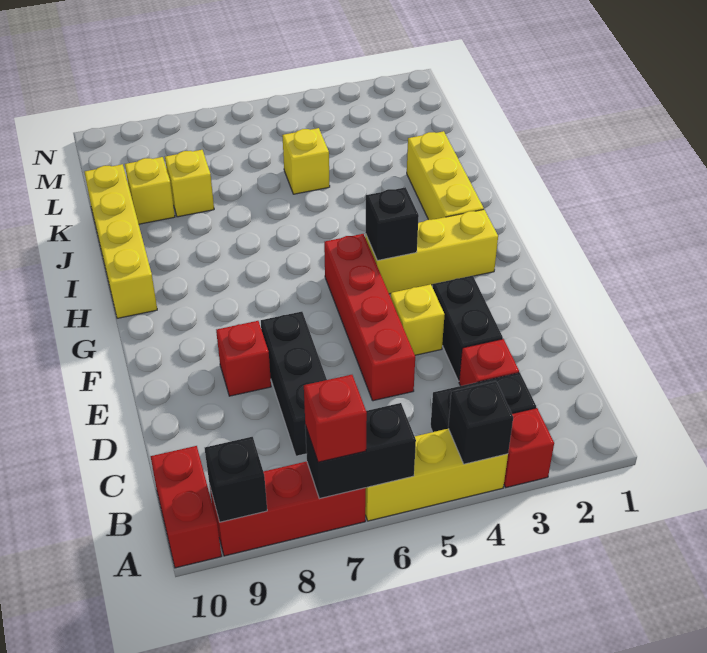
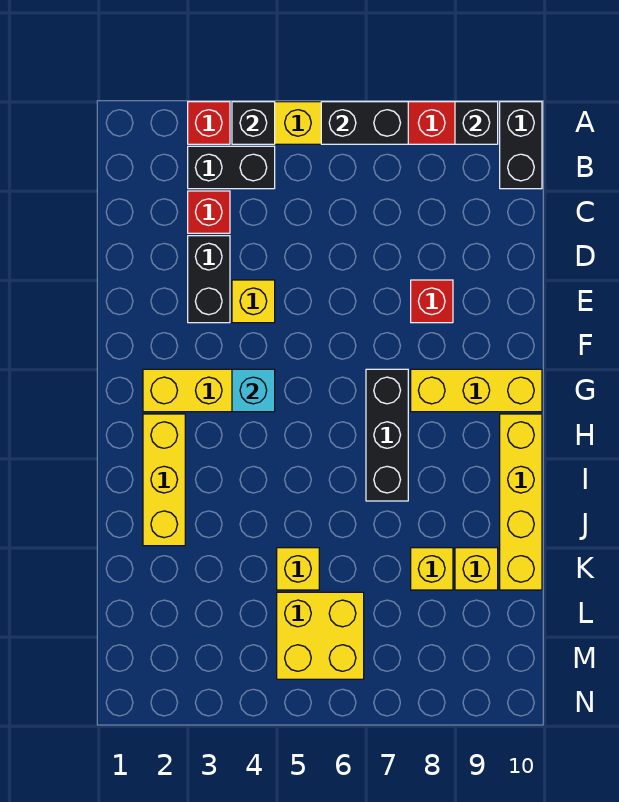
red 1x1 brick [304,375,367,462] -> none
red 1x2 brick [151,446,221,568] -> black 1x2 brick [500,102,542,189]
black 1x3 brick [261,312,327,456] -> black 1x3 brick moved to [366,369,408,501]
red 1x4 brick [324,234,415,401] -> none
black 1x1 brick [365,187,419,260] -> cyan 1x1 brick [232,369,275,412]
none -> yellow 1x3 brick [411,369,542,412]
none -> yellow 2x2 brick [277,592,364,679]

